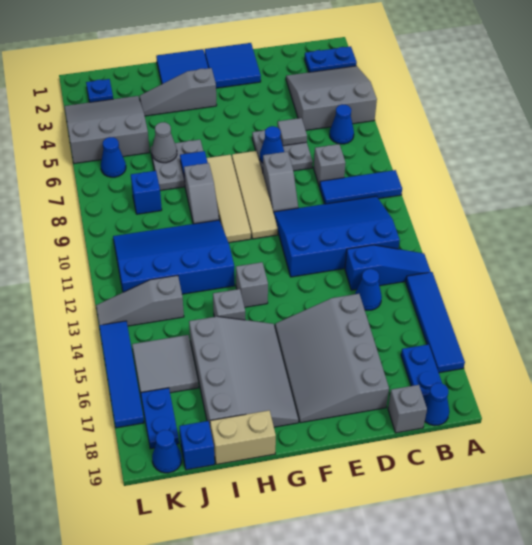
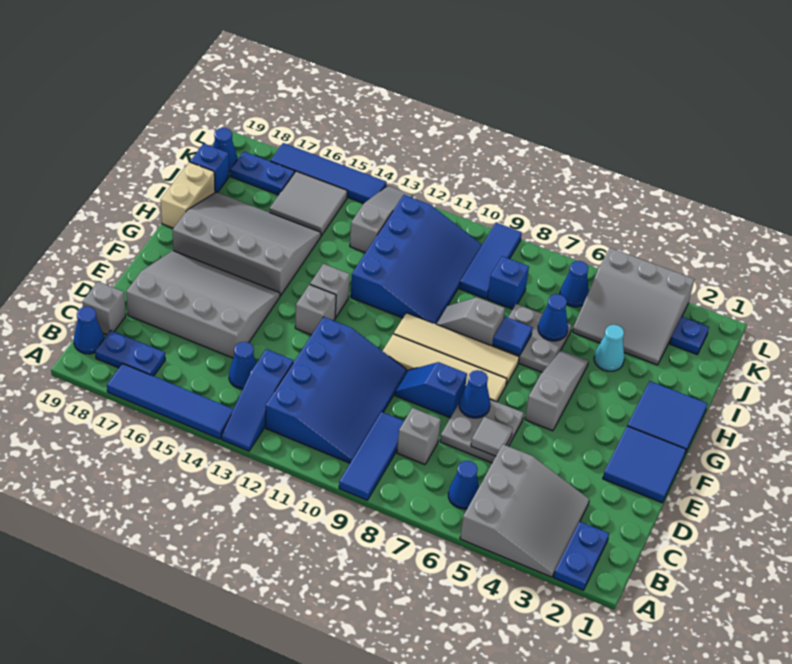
grey 1x2 slope [263,152,298,213] -> blue 1x2 slope [395,362,467,418]
grey 1x3 slope [140,68,217,116] -> grey 1x3 slope moved to [525,350,588,431]
grey 3x4 slope [189,316,299,427] -> grey 3x4 slope turned to [173,192,321,296]
grey 1x1 brick [213,289,245,320] -> grey 1x1 brick moved to [295,284,336,335]
none -> cyan 1x1 cone [594,325,625,371]
grey 1x1 cone [152,122,177,163] -> blue 1x1 cone [538,294,568,341]
grey 3x3 slope [64,96,150,164] -> grey 3x3 slope turned to [572,248,694,365]
none -> blue 1x3 tile [459,223,522,299]

